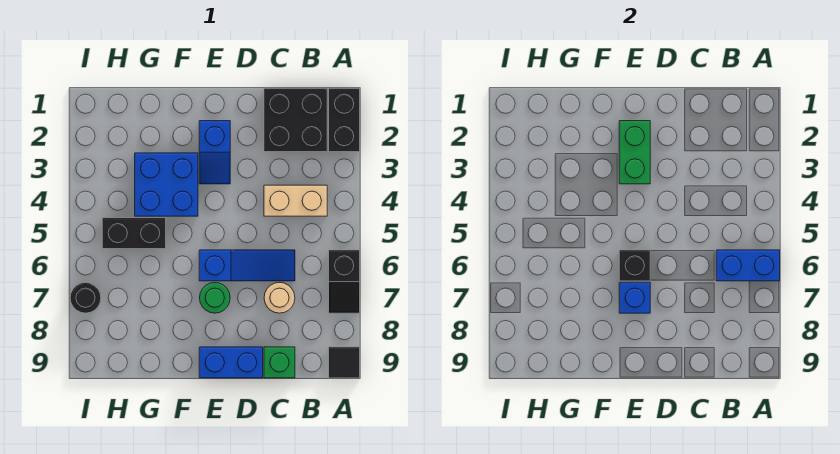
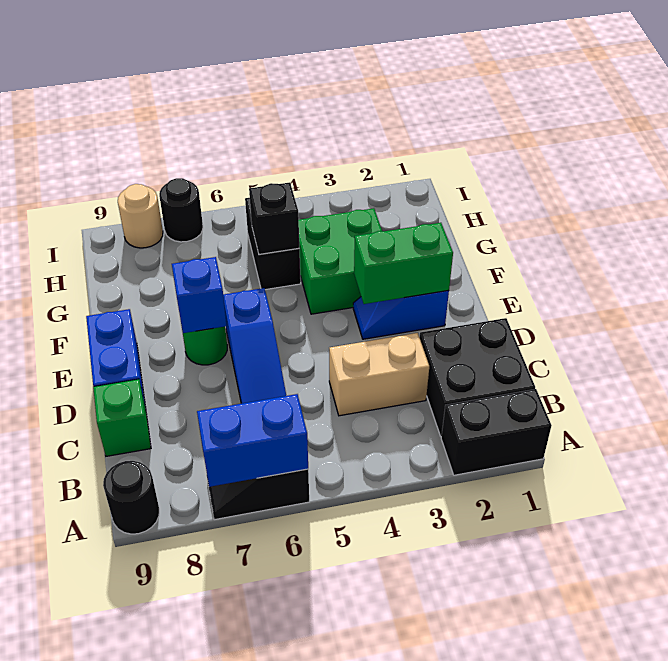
blue 1x2 brick [716,250,780,281] -> blue 1x2 brick turned to [197,394,308,487]
black 1x1 tile [329,347,360,378] -> black 1x1 round brick [103,461,159,534]
tan 1x2 brick [264,185,327,216] -> tan 1x2 brick turned to [329,333,429,416]
tan 1x1 round brick [264,283,295,313] -> tan 1x1 round brick moved to [118,184,163,248]
black 1x1 brick [619,250,650,281] -> black 1x1 brick moved to [249,182,299,255]
blue 2x2 brick [135,153,198,216] -> green 2x2 brick [299,208,382,314]

